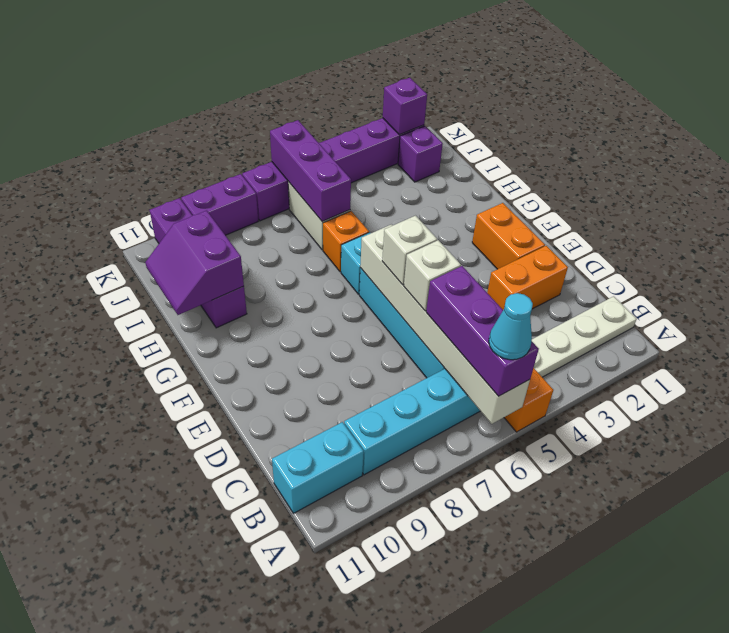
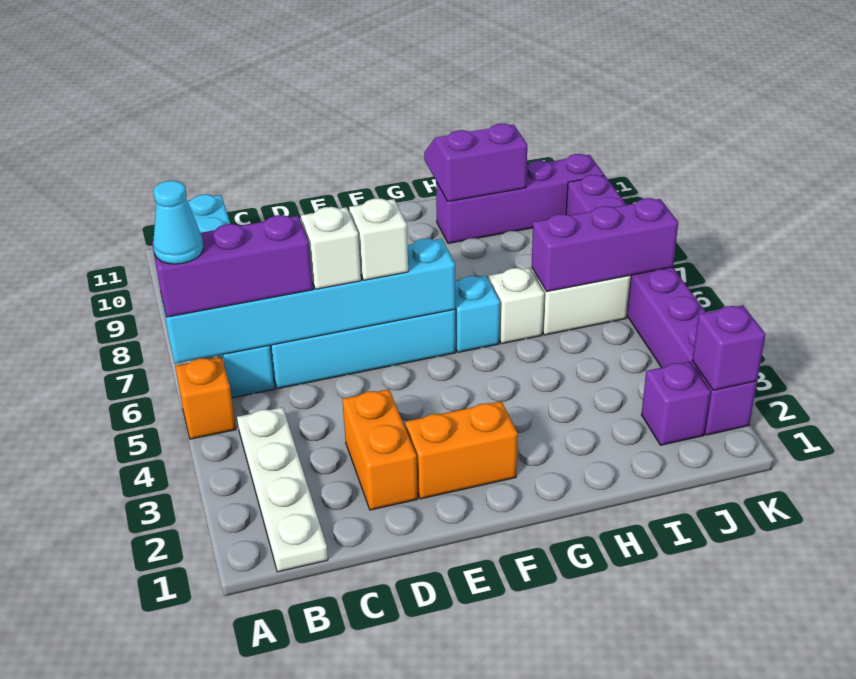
white 1x6 brick [360,224,530,424] -> cyan 1x6 brick [161,239,455,364]
orange 1x1 brick [323,211,369,272] -> white 1x1 brick [488,268,544,344]

